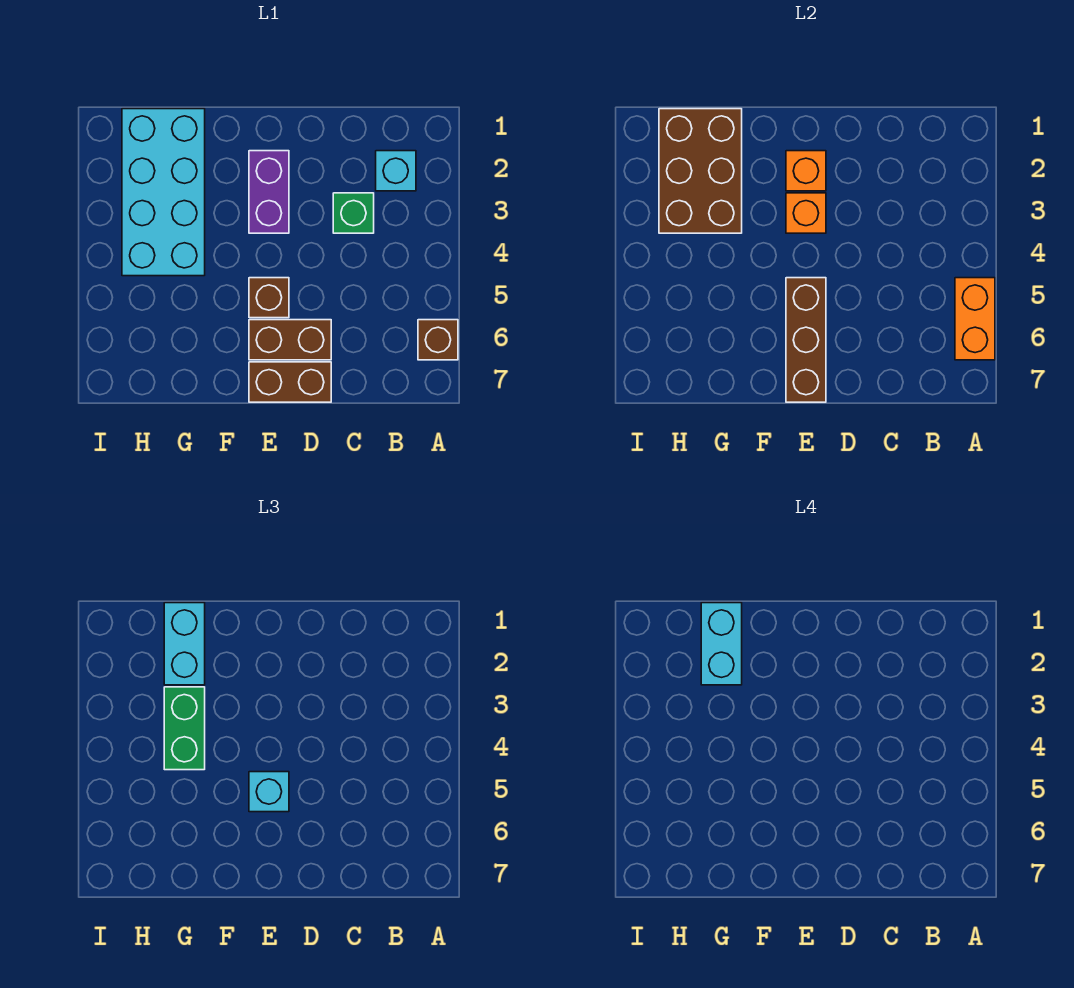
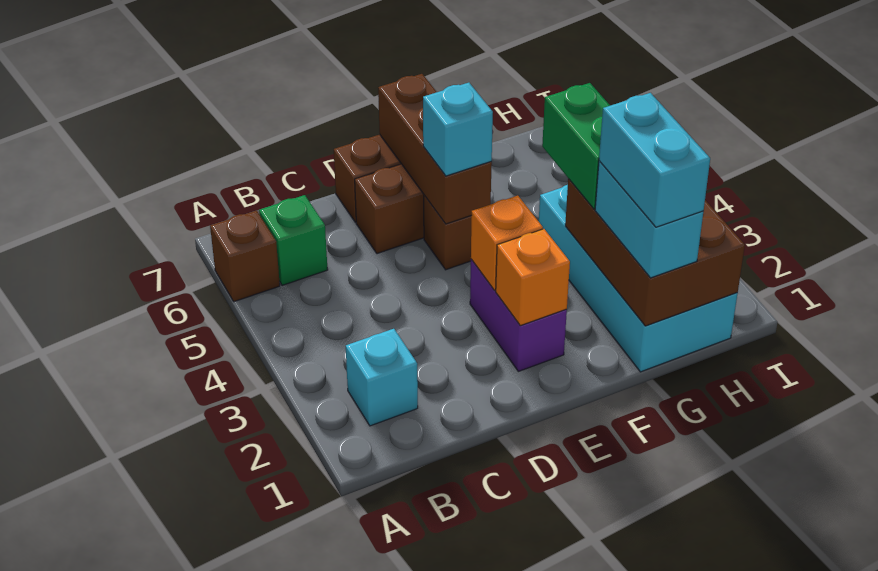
orange 1x2 brick [955,278,995,360] -> none
green 1x1 brick [333,193,374,233] -> green 1x1 brick moved to [259,195,328,285]

